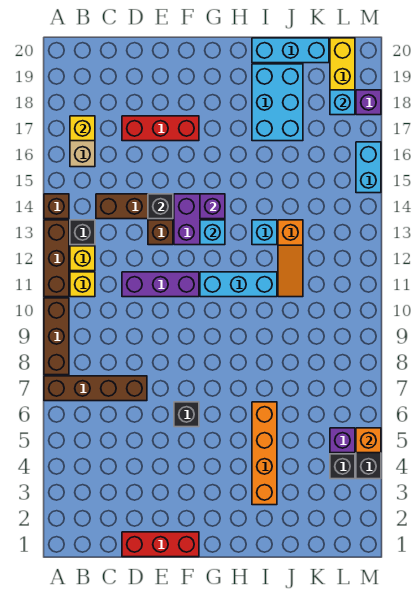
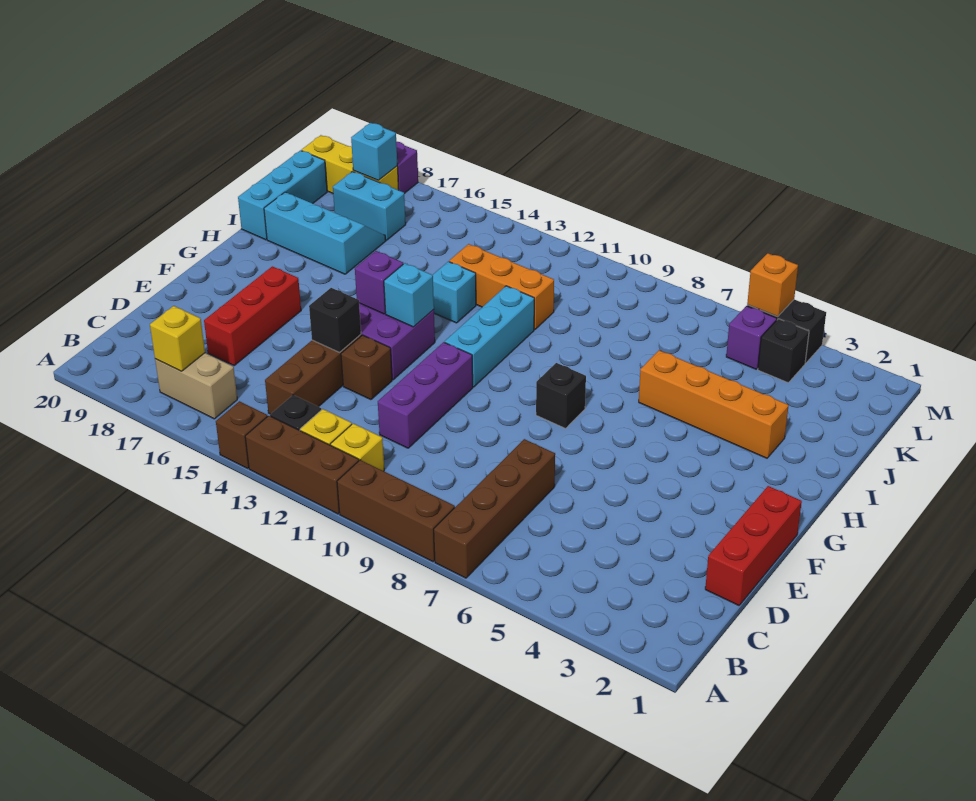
black 1x1 brick [174,402,199,427] -> black 1x1 brick moved to [536,363,586,428]
cyan 2x3 brick [252,64,303,141] -> cyan 2x3 slope [264,192,386,274]
orange 1x3 slope [278,220,303,297] -> orange 1x3 brick [449,244,554,330]
cyan 1x2 brick [356,142,381,193] -> cyan 1x2 brick moved to [333,172,406,240]

